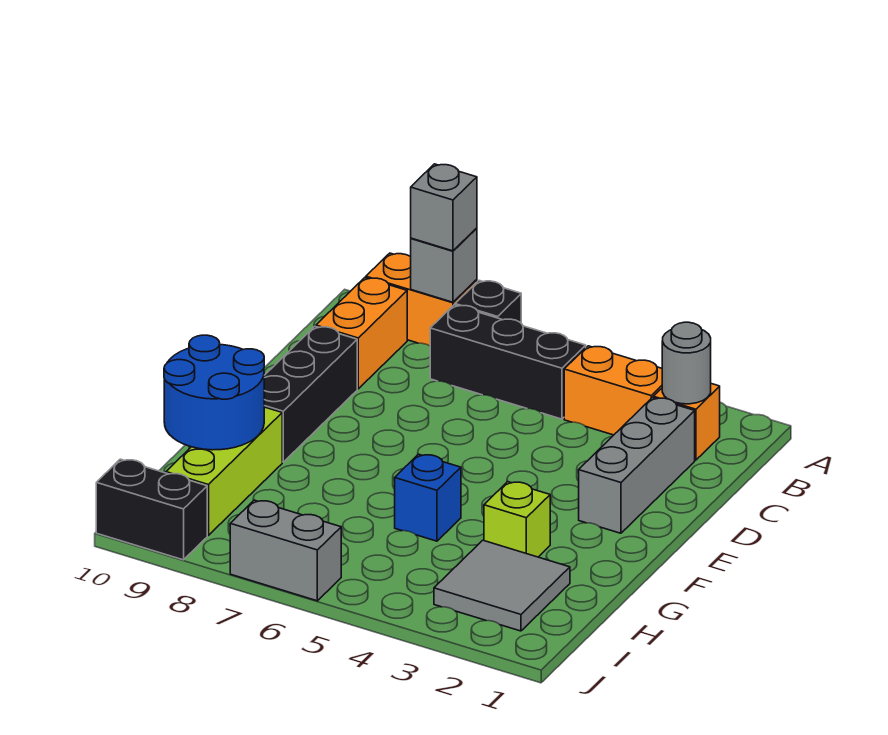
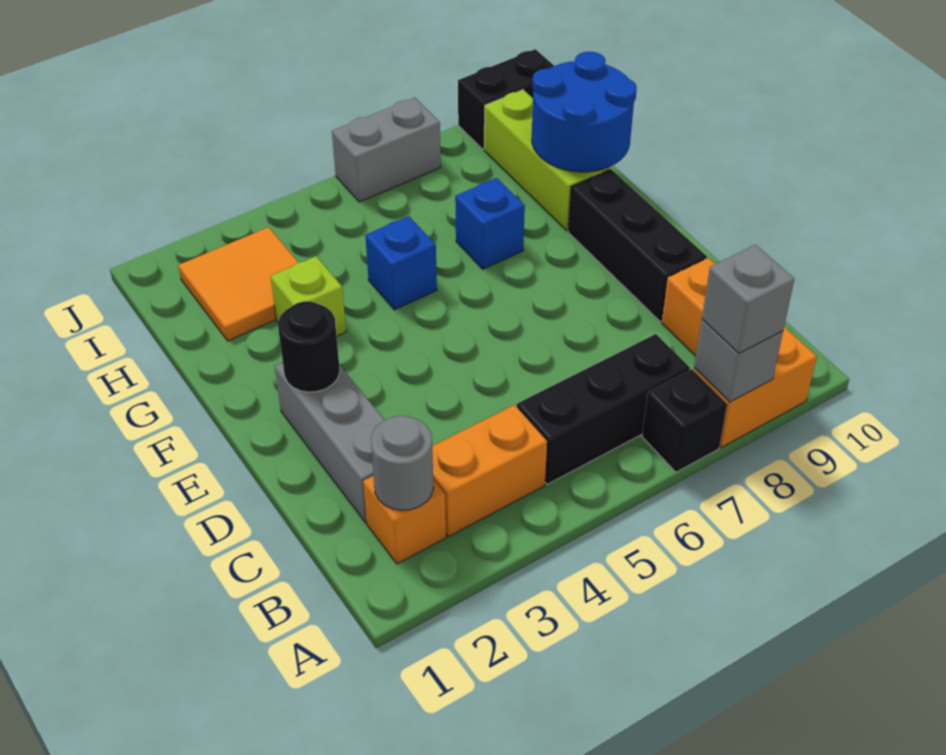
none -> black 1x1 round brick [278,301,340,392]
none -> blue 1x1 brick [455,178,525,269]
grey 2x2 tile [434,540,570,631] -> orange 2x2 tile [178,227,299,341]

